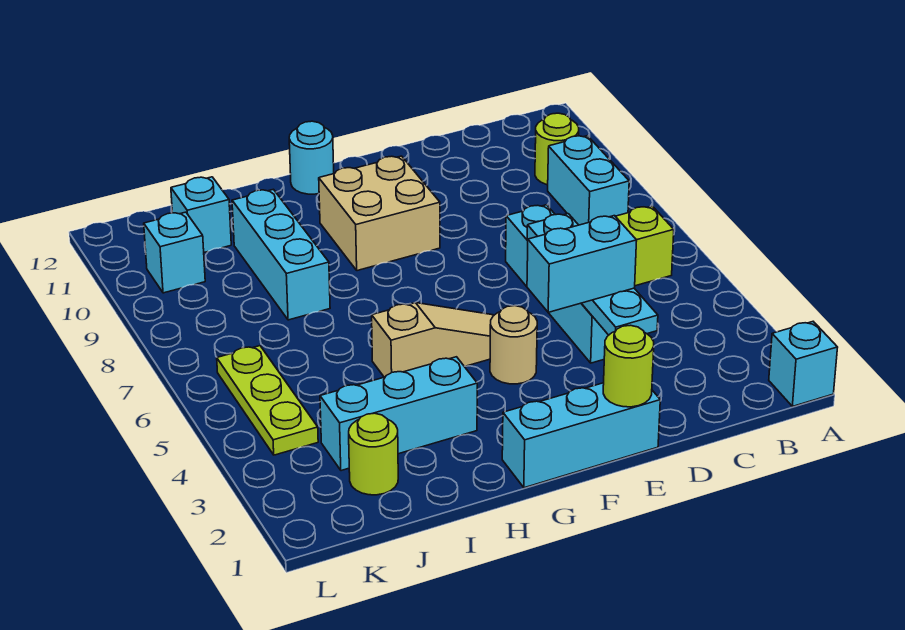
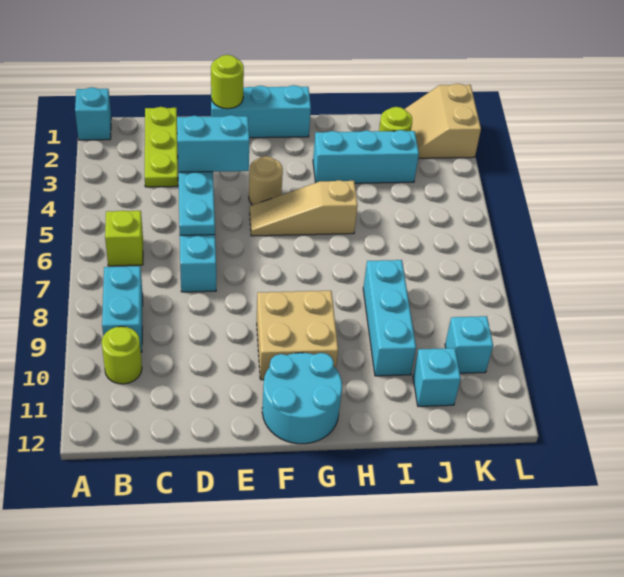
cyan 1x1 round brick [289,121,334,194] -> cyan 2x2 round brick [262,353,342,444]
none -> tan 2x2 slope [405,84,481,158]
lime 1x3 plate [217,346,318,455] -> lime 1x3 plate moved to [145,107,178,187]

